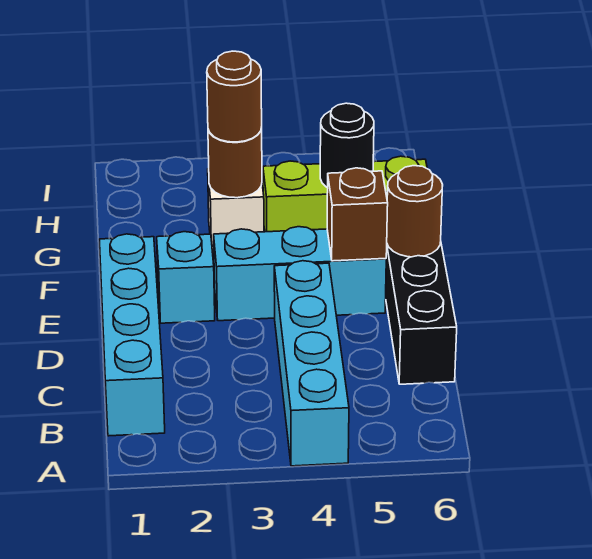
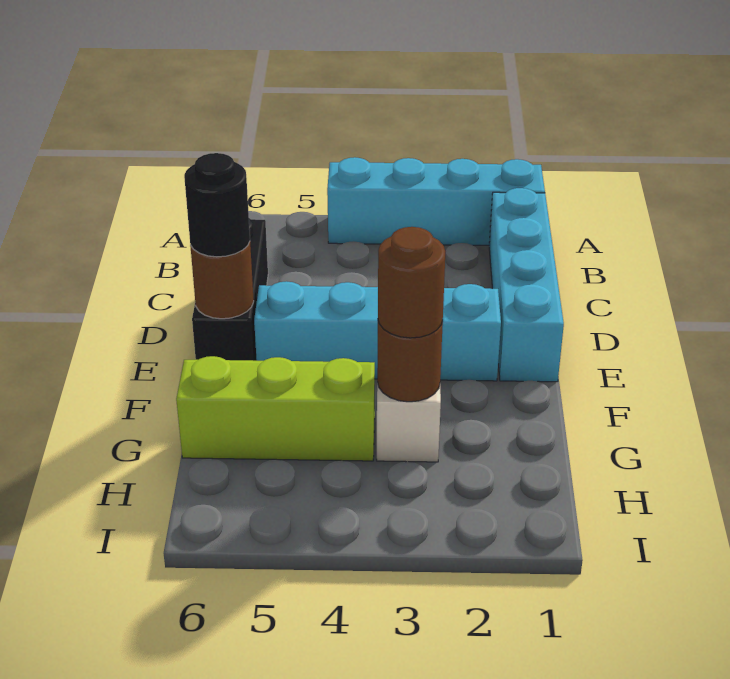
cyan 1x4 brick [274,261,349,466] -> cyan 1x4 brick turned to [327,157,545,245]
brown 1x1 brick [327,168,388,261] -> none
black 1x1 round brick [320,103,374,188] -> black 1x1 round brick moved to [184,153,250,257]

